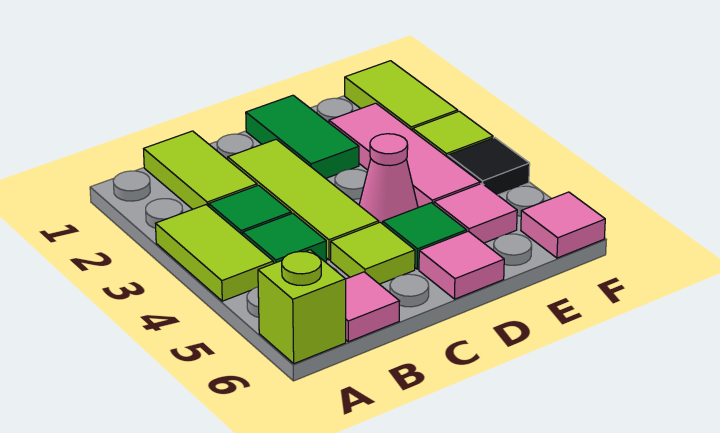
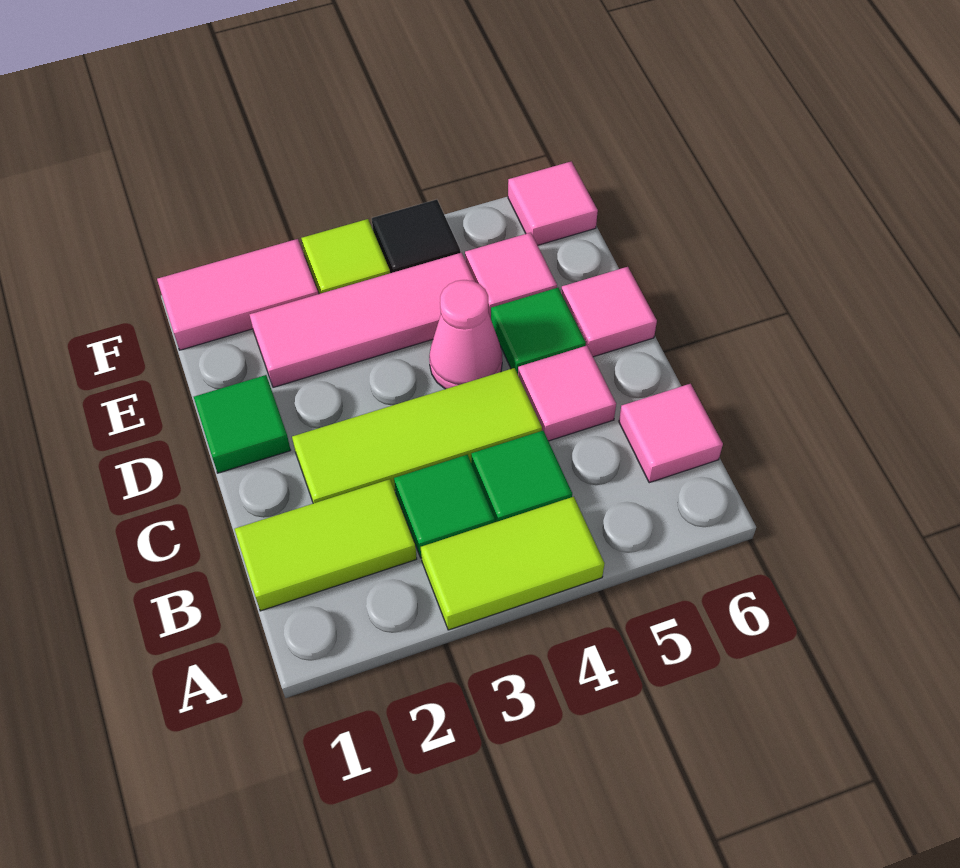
lime 1x1 brick [258,250,346,364] -> none
lime 1x1 tile [331,222,415,284] -> pink 1x1 tile [518,346,616,441]
green 1x2 tile [246,95,359,178] -> green 1x1 tile [194,375,291,473]
lime 1x2 tile [345,61,458,131] -> pink 1x2 tile [157,239,318,350]

